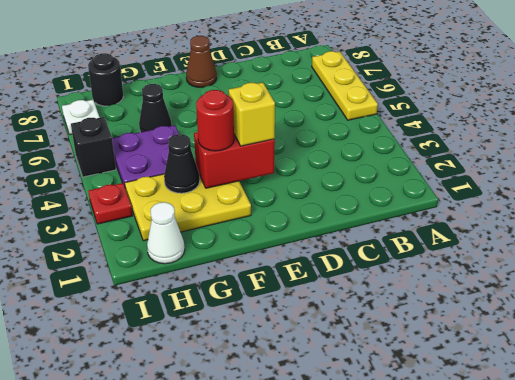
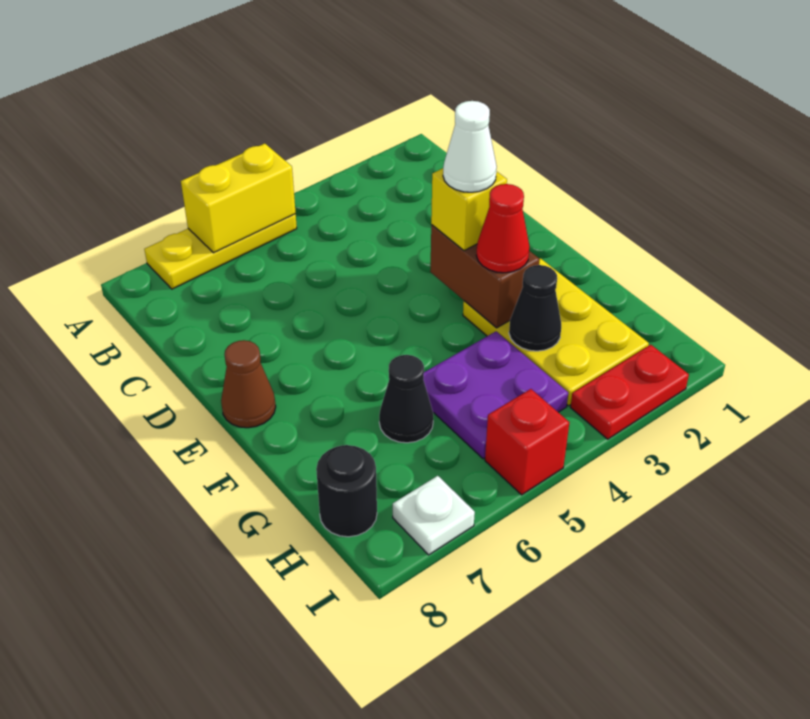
none -> yellow 1x2 brick [181,144,296,253]
red 1x2 brick [194,132,275,188] -> brown 1x2 brick [430,225,540,328]
red 1x1 round brick [196,90,234,151] -> red 1x1 cone [476,184,529,273]
white 1x1 cone [147,202,185,264] -> white 1x1 cone moved to [443,101,497,192]
red 1x1 plate [89,183,132,224] -> red 1x2 plate [570,345,689,439]
black 1x1 brick [71,117,116,177] -> red 1x1 brick [485,389,569,495]

